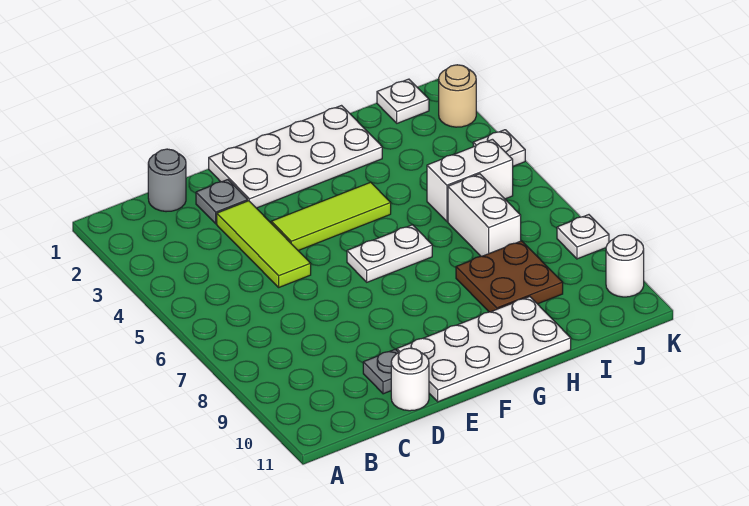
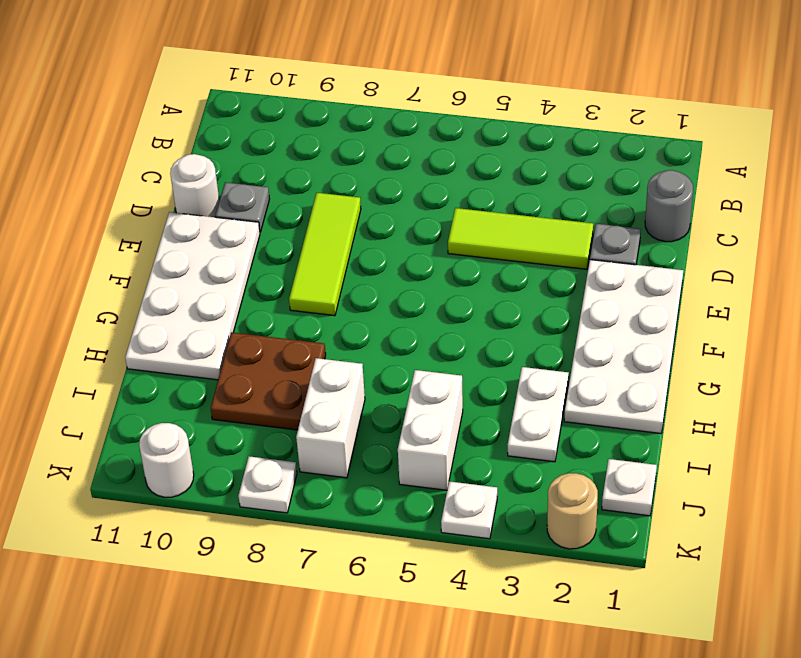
lime 1x3 tile [271,182,391,251] -> lime 1x3 tile moved to [289,193,361,316]
white 1x2 plate [347,225,432,282] -> white 1x2 plate moved to [508,367,569,462]
white 1x2 brick [448,174,521,256] -> white 1x2 brick turned to [296,358,365,478]

